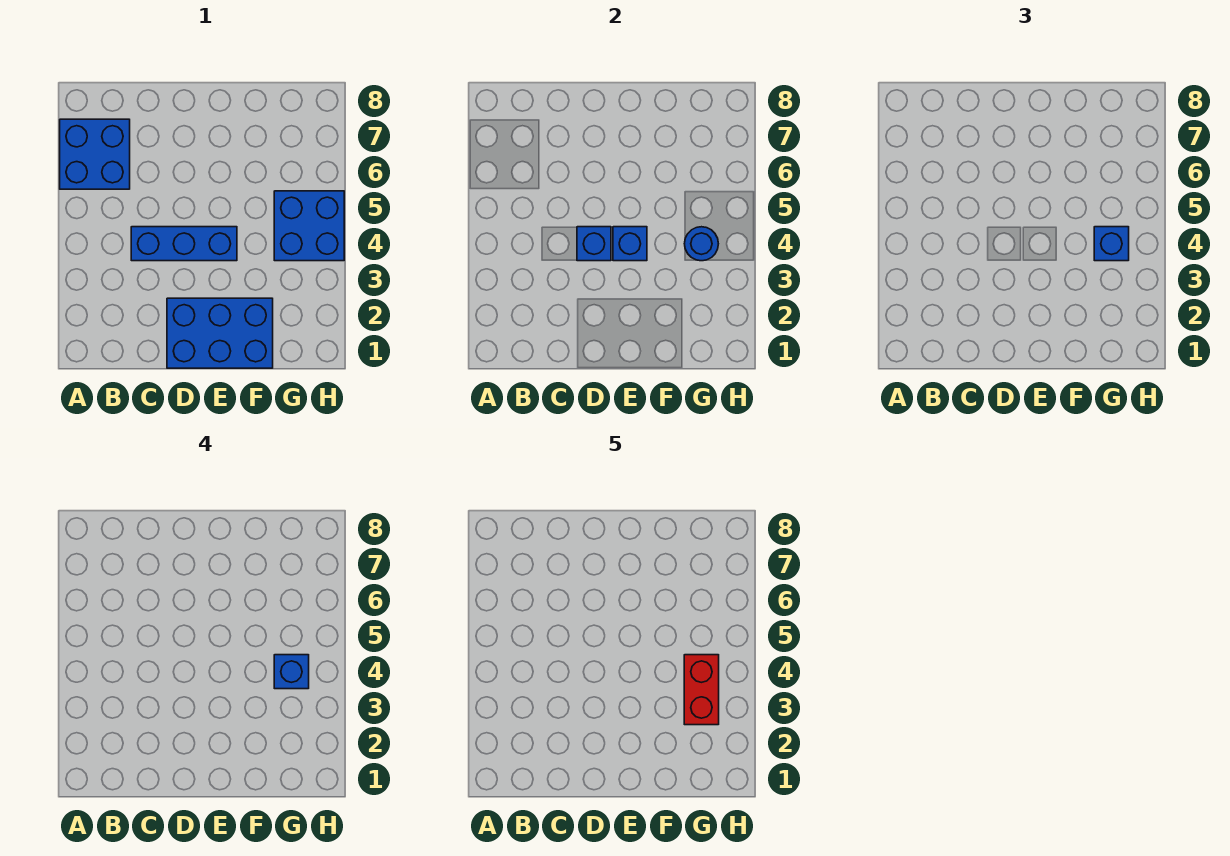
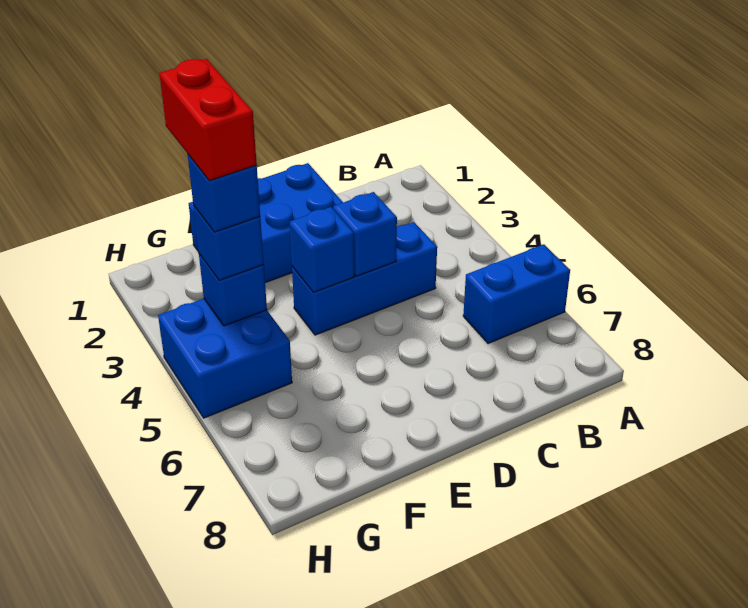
blue 2x2 brick [60,119,130,189] -> blue 1x2 brick [463,244,570,344]
blue 1x1 round brick [684,227,718,261] -> blue 1x1 brick [199,254,267,326]

